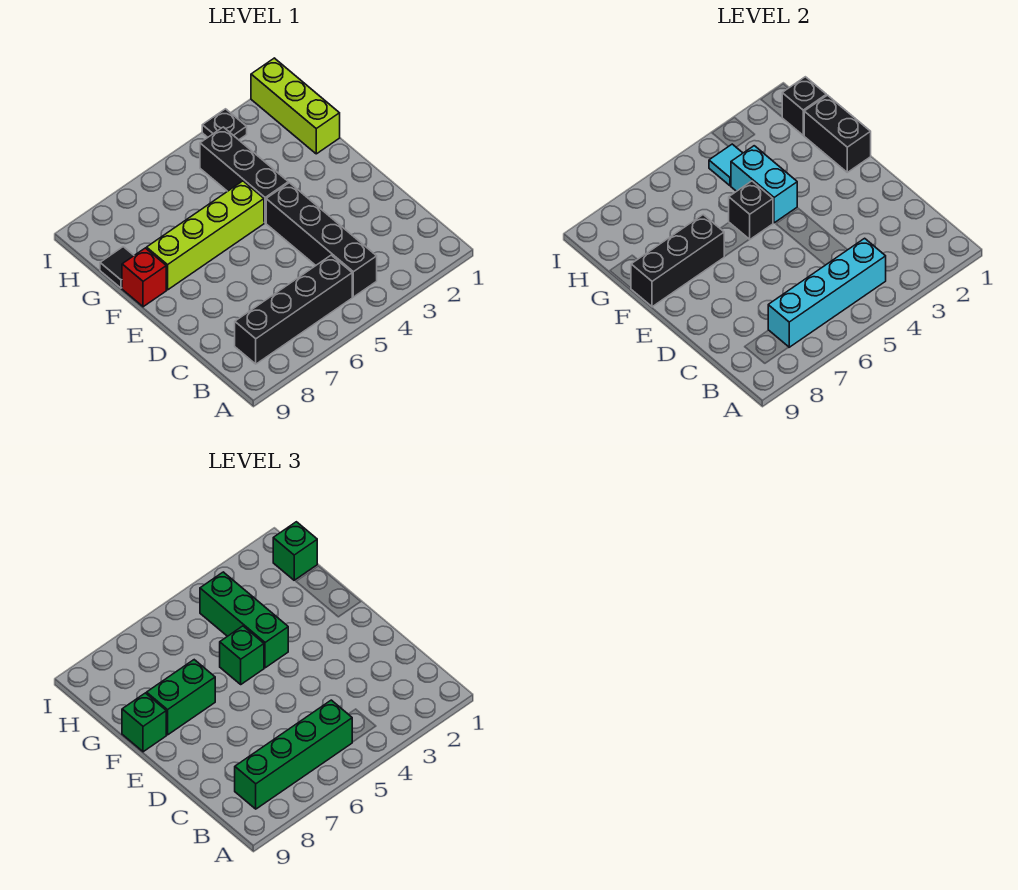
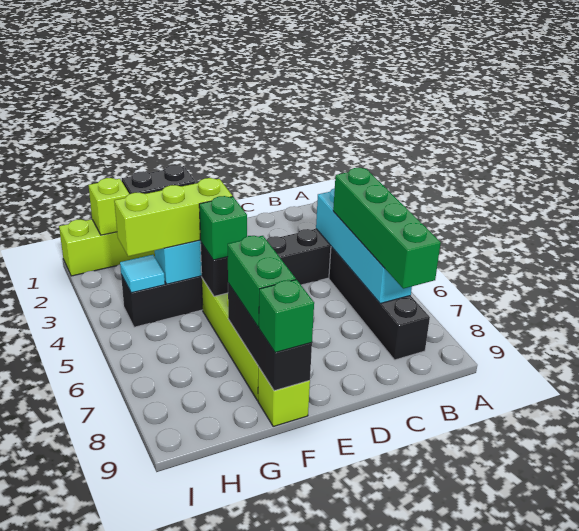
green 1x3 brick [200,572,288,668] -> lime 1x3 brick [114,178,232,256]
red 1x1 brick [122,248,166,307] -> lime 1x1 brick [258,367,310,427]
black 1x1 tile [100,247,134,288] -> none
black 1x1 brick [782,77,826,135] -> lime 1x1 brick [89,178,129,235]
green 1x1 brick [273,522,317,580] -> none
black 1x1 plate [202,109,247,140] -> none

